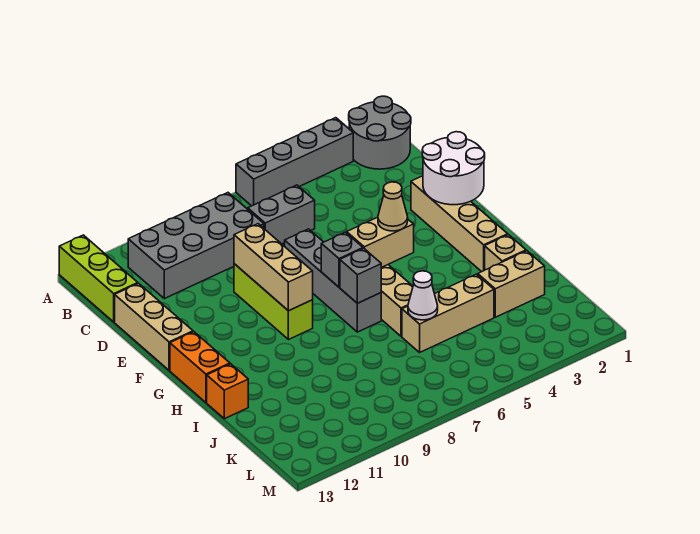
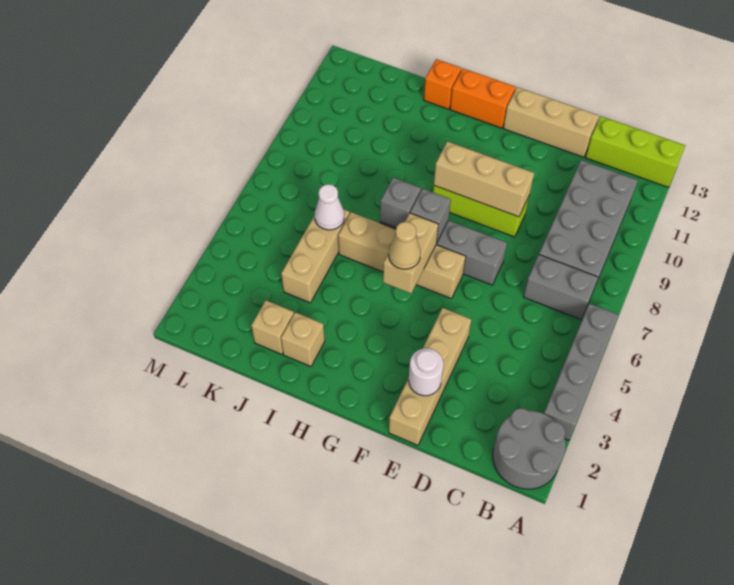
grey 1x2 brick [248,185,315,244] -> grey 1x2 brick turned to [523,255,598,320]
white 2x2 round brick [422,132,485,205] -> white 1x1 round brick [409,348,443,396]
tan 1x4 brick [411,176,508,272] -> tan 1x4 brick turned to [389,308,471,445]
tan 1x2 brick [478,251,545,317] -> tan 1x1 brick [251,301,294,354]

